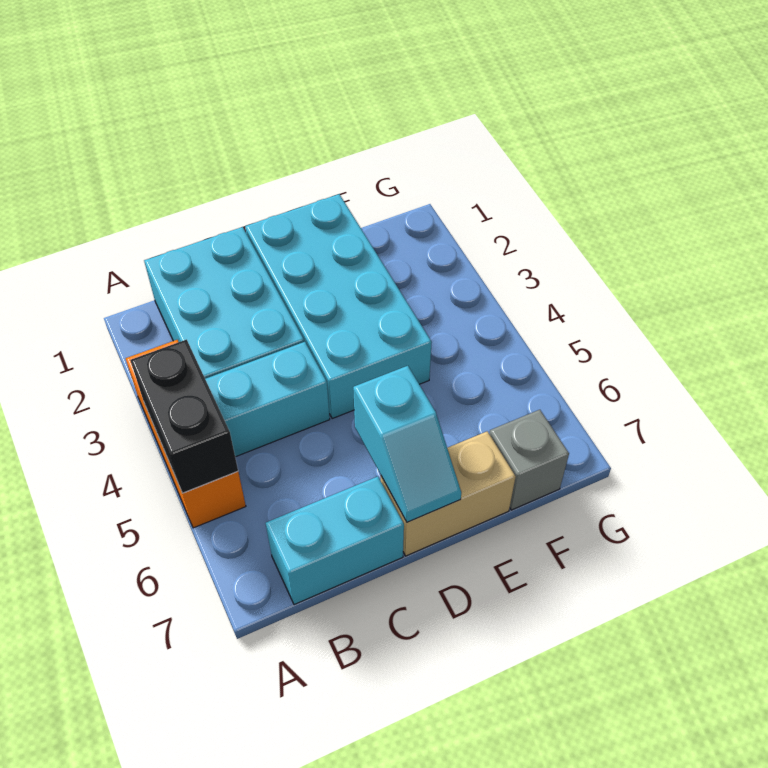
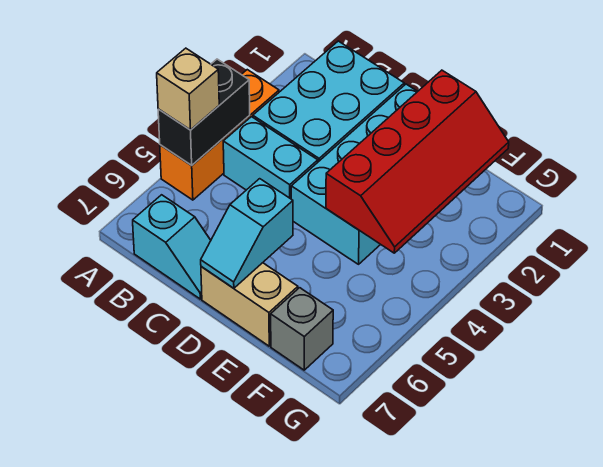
none -> tan 1x1 brick [157,48,219,130]
cyan 1x2 brick [266,476,404,605] -> cyan 1x2 slope [133,195,211,299]
none -> red 2x4 slope [326,70,509,253]

